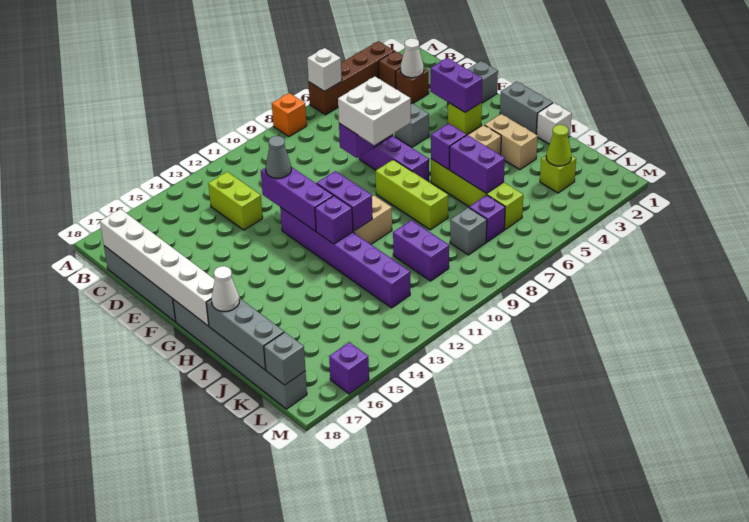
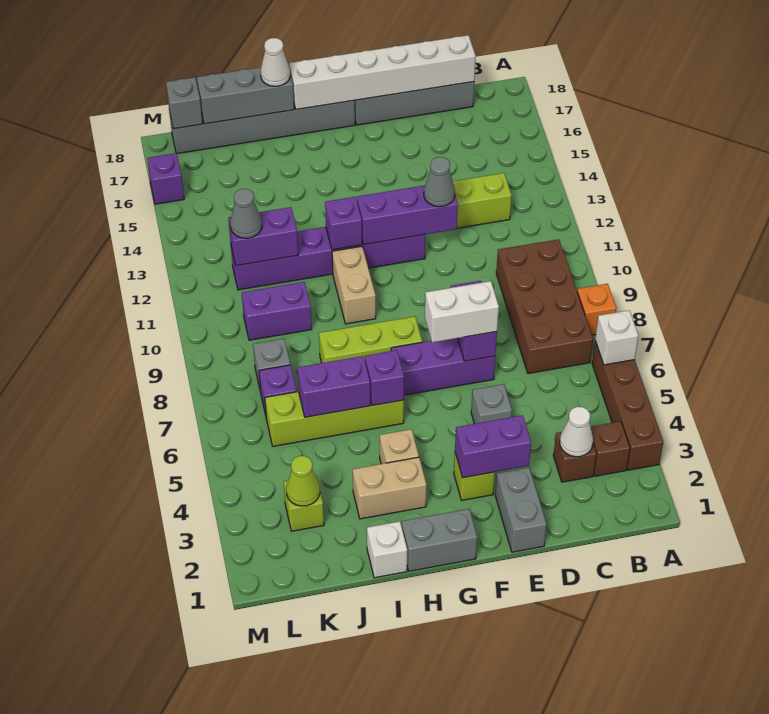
none -> brown 2x4 brick [496,239,593,374]
white 2x2 brick [338,76,411,145] -> white 1x2 brick [425,281,499,342]
purple 1x2 brick [317,171,372,231] -> purple 1x2 brick moved to [228,207,298,266]
none -> grey 1x1 cone [230,189,262,238]

